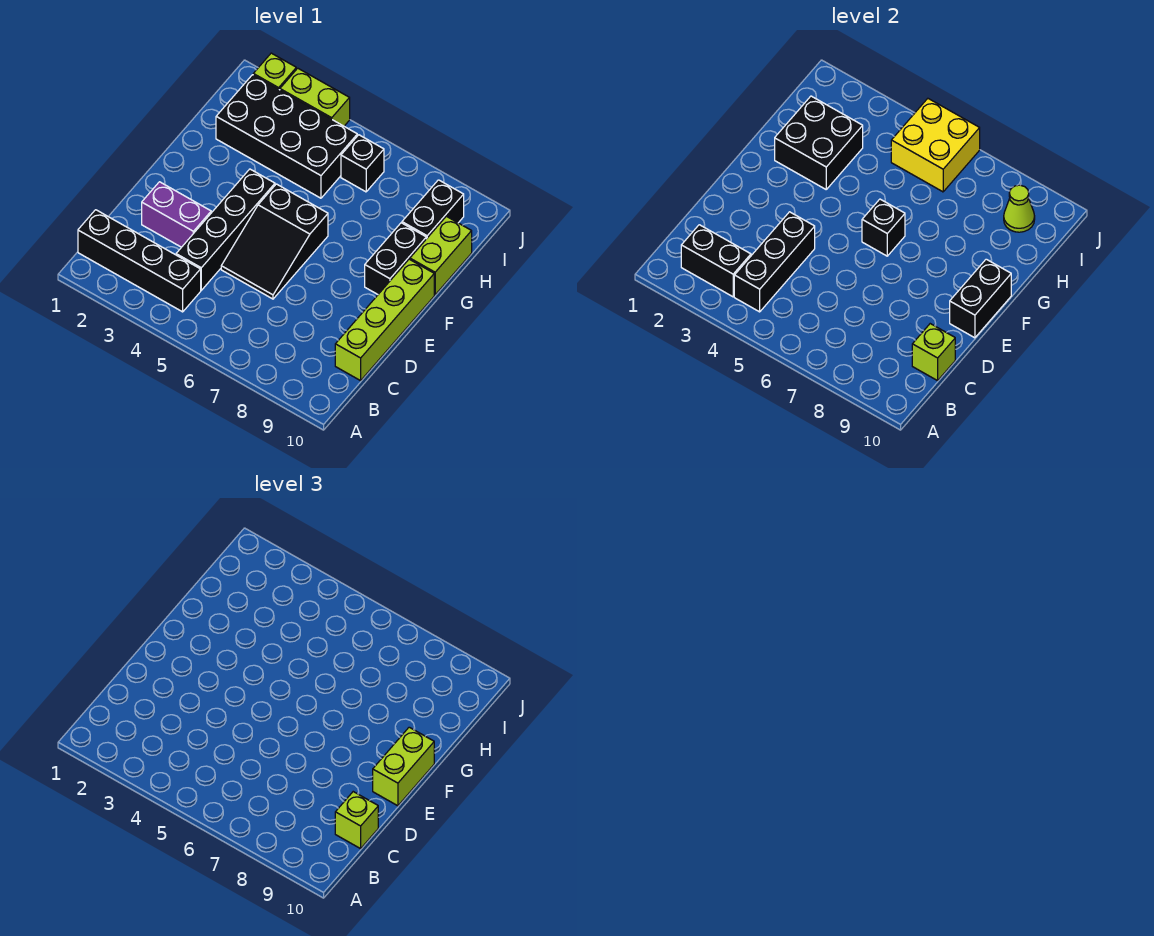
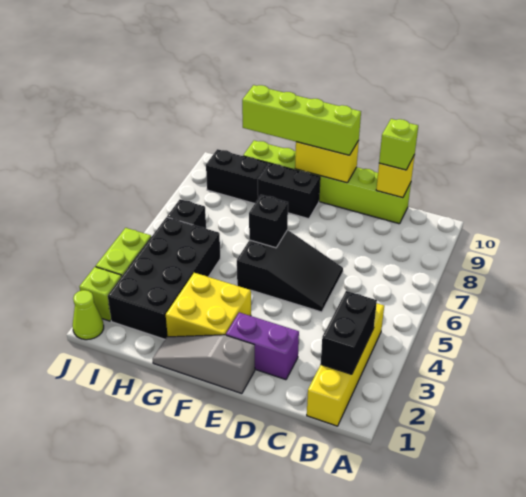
black 1x4 brick [78,210,201,312] -> yellow 1x4 brick [307,303,384,426]
black 1x3 brick [734,212,815,312] -> none
black 1x4 brick [176,169,275,290] -> none
lime 1x1 brick [912,324,955,381] -> yellow 1x1 brick [376,155,415,198]
purple 1x2 brick [142,182,211,247] -> purple 1x2 brick turned to [226,312,299,380]
none -> grey 1x3 slope [153,335,255,394]
black 1x2 brick [950,259,1011,338] -> yellow 1x2 brick [295,141,359,183]
lime 1x2 brick [373,727,434,806] -> lime 1x4 brick [242,85,361,155]
black 2x2 brick [775,96,863,189] -> none
yellow 2x2 brick [891,99,980,192] -> yellow 2x2 brick moved to [166,273,251,337]
lime 1x1 cone [1004,185,1035,232] -> lime 1x1 cone moved to [73,290,104,340]

